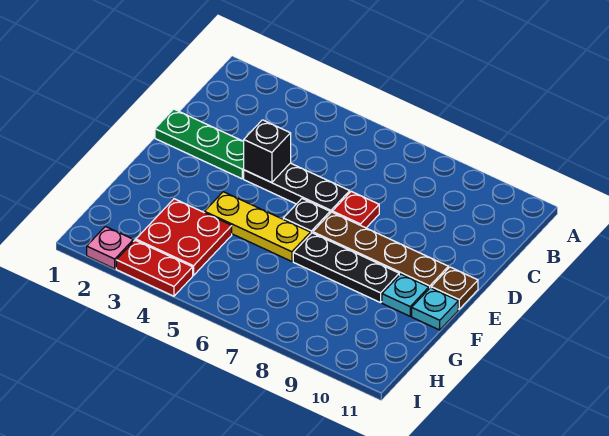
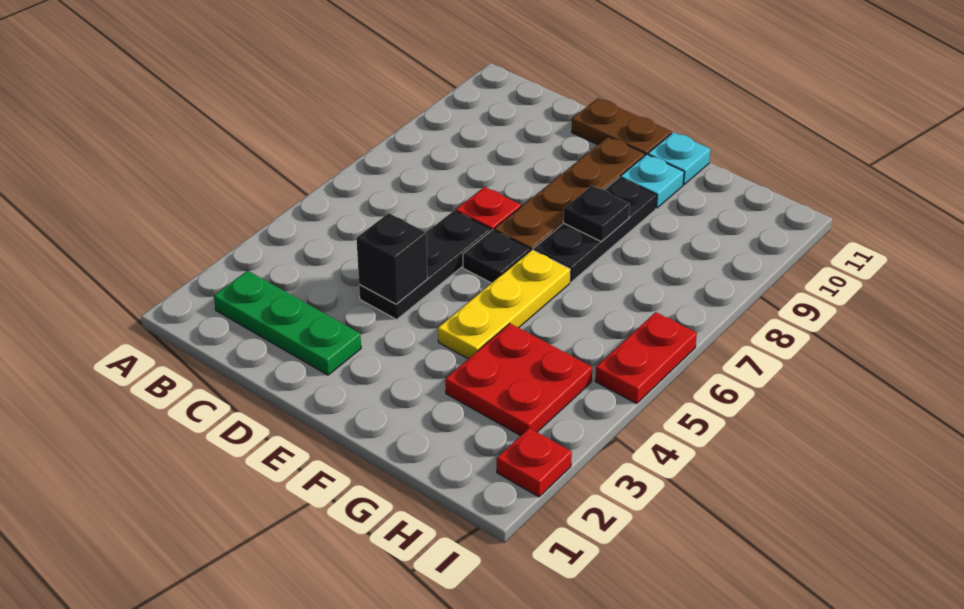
green 1x3 plate [155,109,244,179] -> green 1x3 plate turned to [214,271,361,375]
brown 1x1 plate [431,267,478,309] -> brown 1x2 plate [572,98,671,155]
none -> black 1x1 plate [563,185,630,241]
pink 1x1 plate [87,226,133,269] -> red 1x1 plate [497,428,572,497]
red 1x2 plate [116,240,193,296] -> red 1x2 plate moved to [595,312,697,404]

